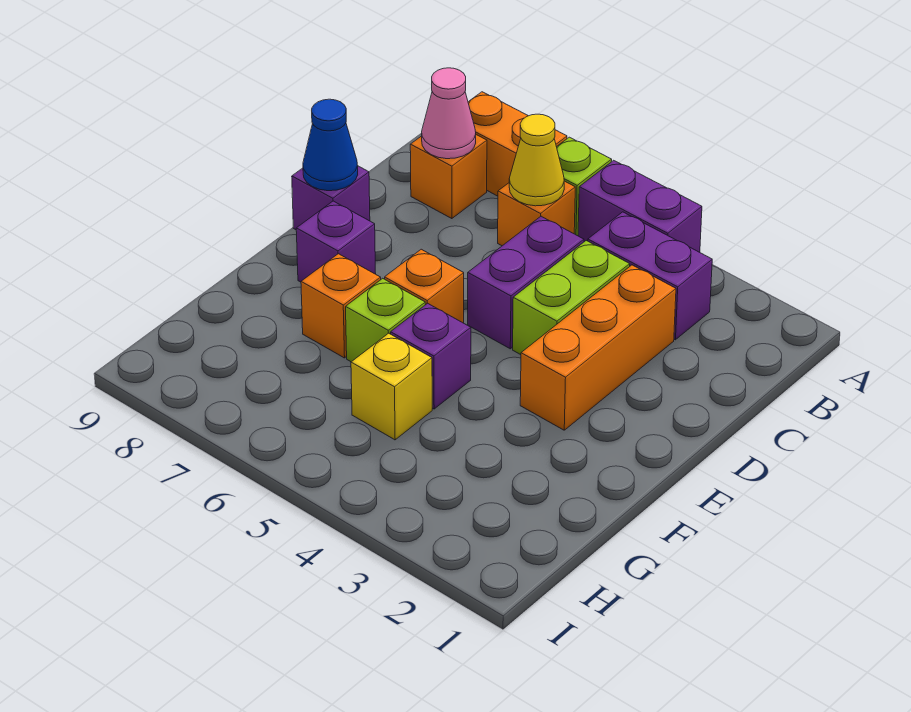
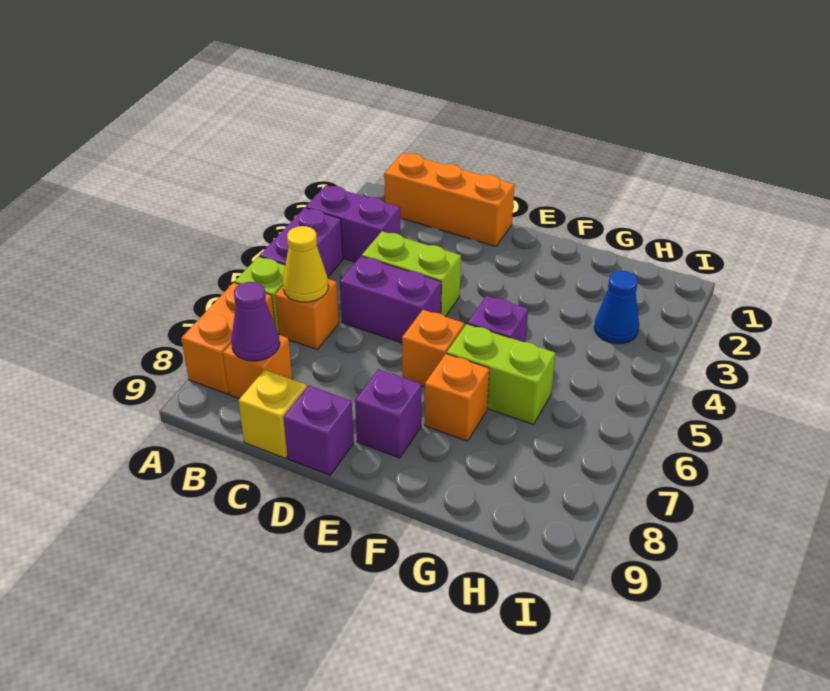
purple 1x2 brick [588,212,712,340] -> purple 1x2 brick turned to [306,185,400,262]
pink 1x1 cone [422,68,476,159] -> purple 1x1 cone [231,282,279,361]
orange 1x3 brick [520,265,676,430] -> orange 1x3 brick moved to [384,153,515,246]
blue 1x1 cone [303,99,358,191] -> blue 1x1 cone moved to [594,271,639,344]
lime 1x1 brick [346,278,425,362] -> lime 1x2 brick [447,324,555,424]
yellow 1x1 brick [351,333,432,440] -> yellow 1x1 brick moved to [238,370,307,458]

